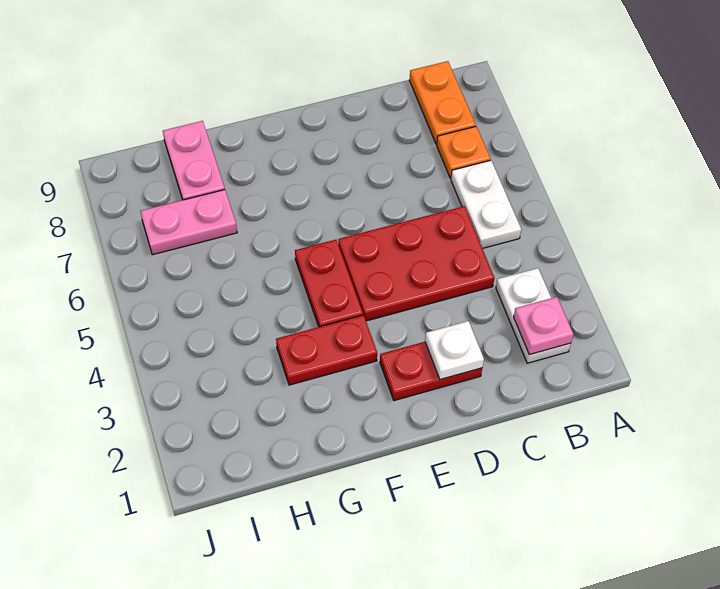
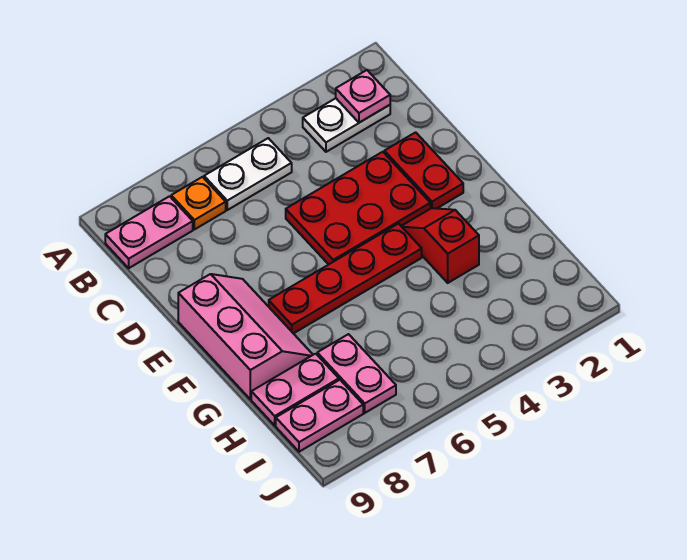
orange 1x2 plate [409,61,476,144] -> pink 1x2 plate [105,196,193,268]
red 2x3 plate [338,206,494,321] -> red 2x3 plate turned to [286,152,430,264]
white 1x1 plate [425,321,484,379] -> none
none -> pink 2x3 slope [178,274,313,399]
red 1x2 plate [276,315,377,385] -> red 1x2 slope [402,208,479,283]
red 1x2 plate [295,240,363,327] -> red 1x4 plate [269,224,422,334]
none -> pink 1x2 plate [276,380,363,452]

